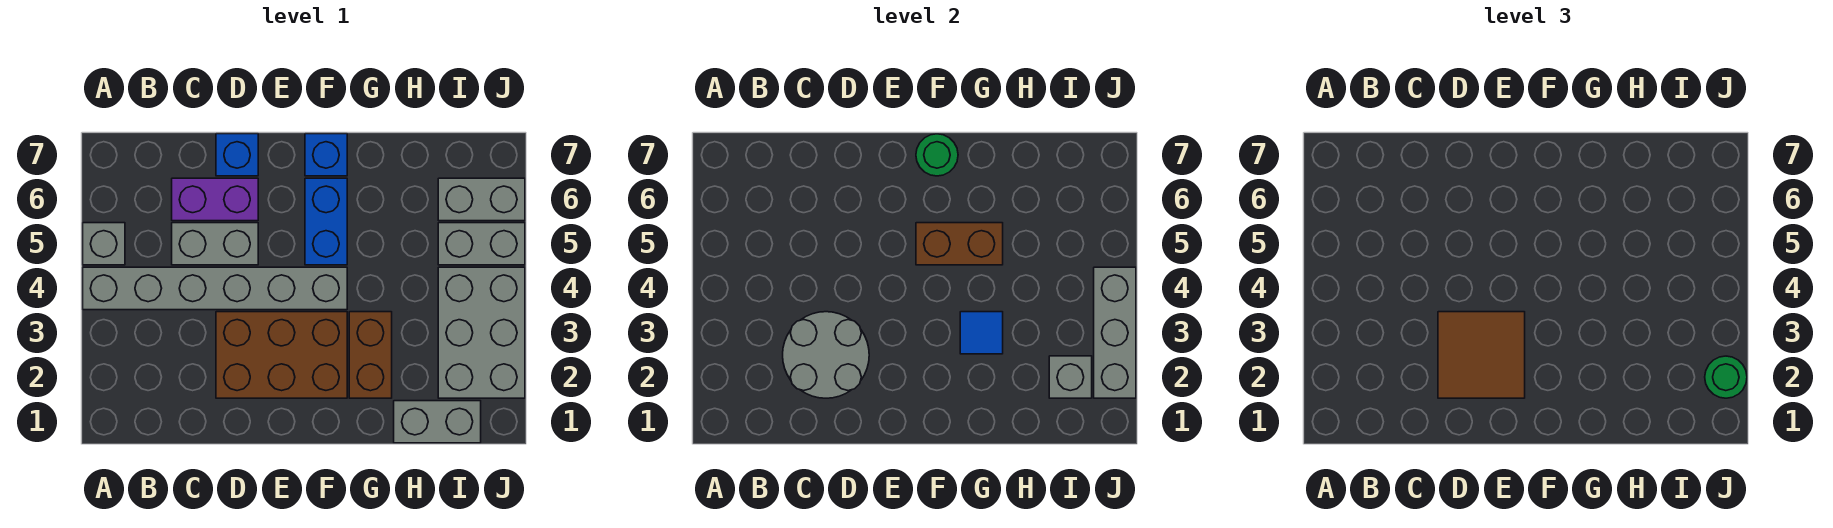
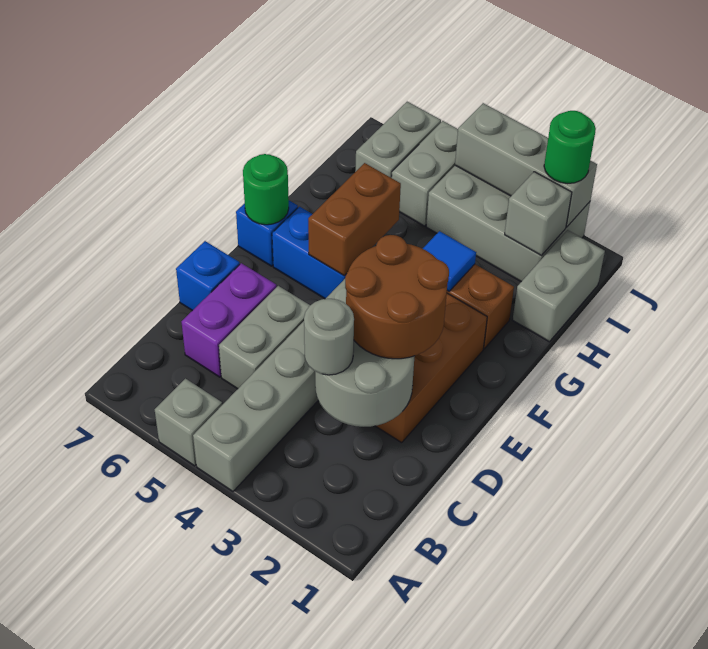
none -> grey 1x1 round brick [304,299,354,375]
brown 2x2 tile [1438,312,1525,398] -> brown 2x2 round brick [345,235,449,359]

